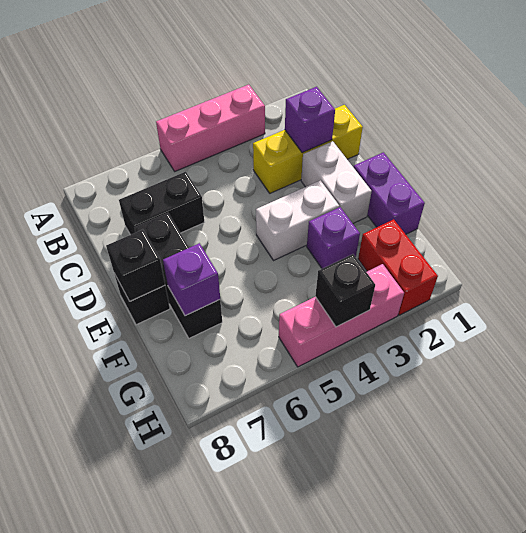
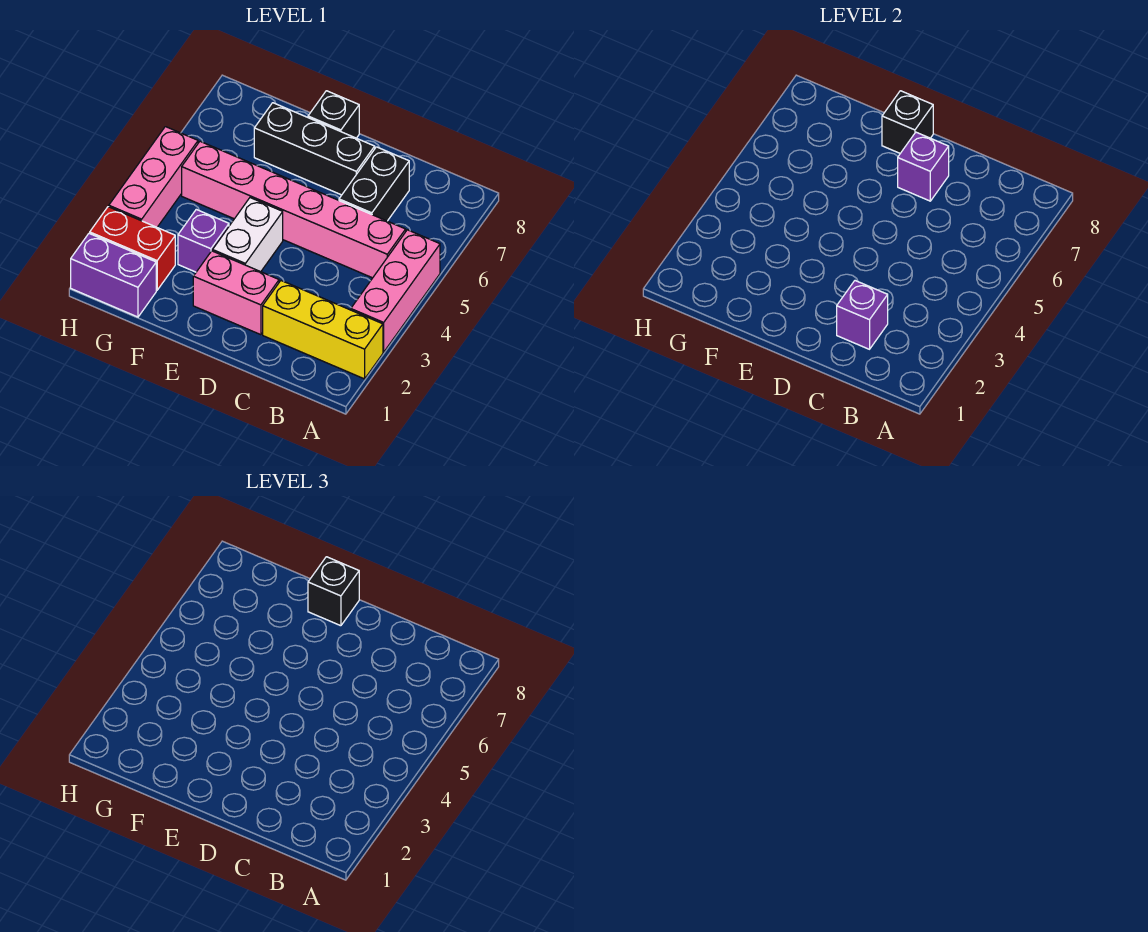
none -> pink 1x6 brick [182,141,406,278]
yellow 1x3 brick [253,105,363,193] -> yellow 1x3 brick turned to [263,281,383,379]
white 1x2 brick [301,141,372,223] -> pink 1x2 brick [193,251,279,335]
purple 1x2 brick [354,152,425,234] -> purple 1x2 brick moved to [71,233,156,317]
purple 1x1 brick [163,243,220,316] -> purple 1x1 brick moved to [898,132,949,201]
black 1x1 brick [315,254,375,327] -> black 1x1 brick moved to [308,557,359,626]

